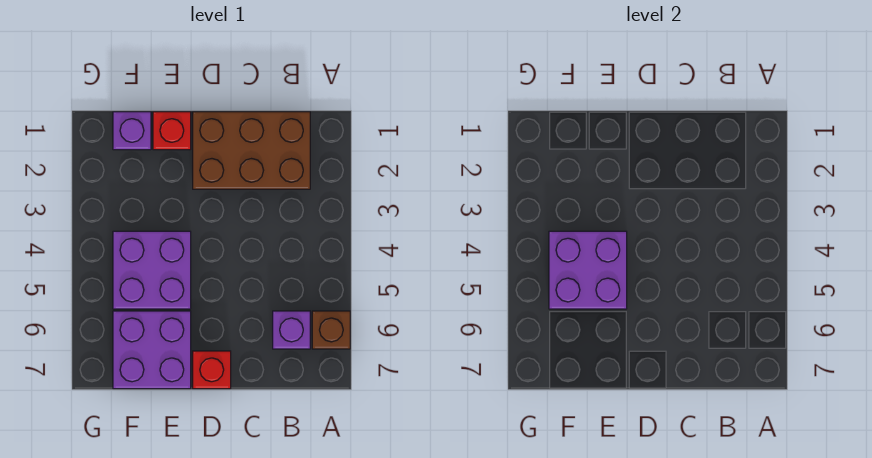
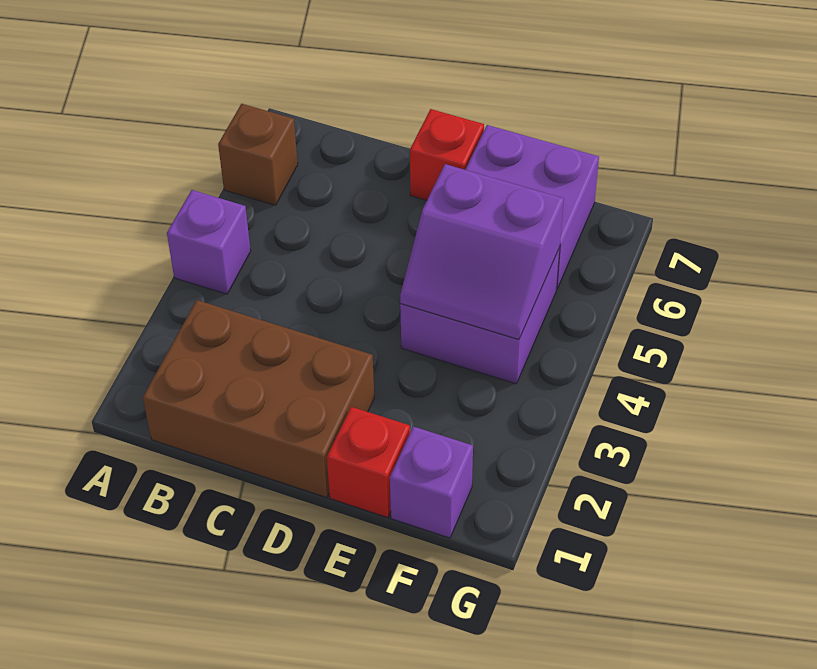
purple 1x1 brick [273,311,310,349] -> purple 1x1 brick moved to [167,190,251,294]
purple 2x2 brick [549,231,627,309] -> purple 2x2 slope [400,164,564,340]

